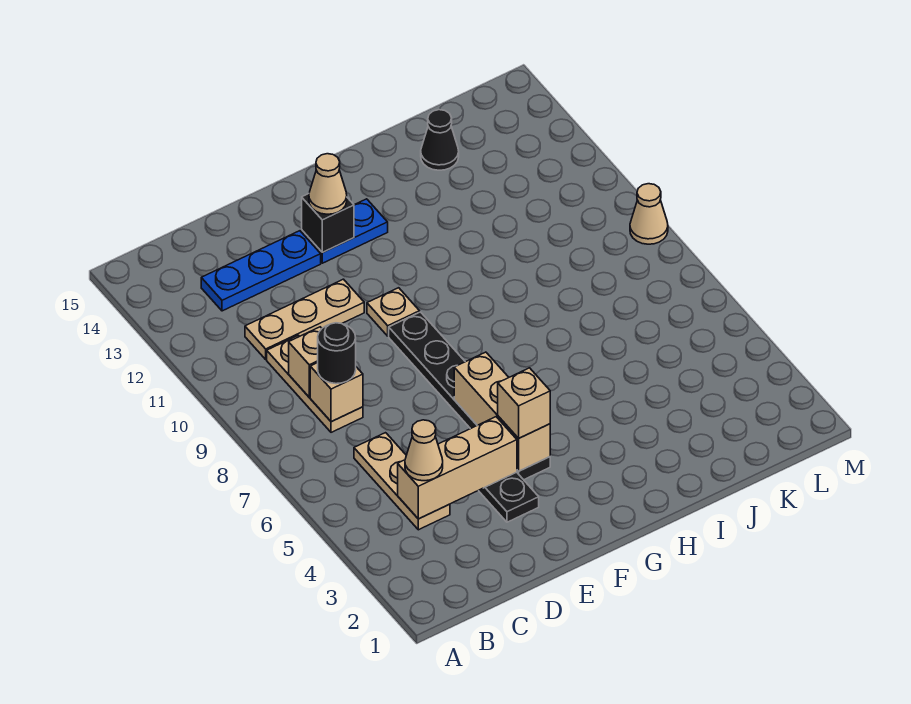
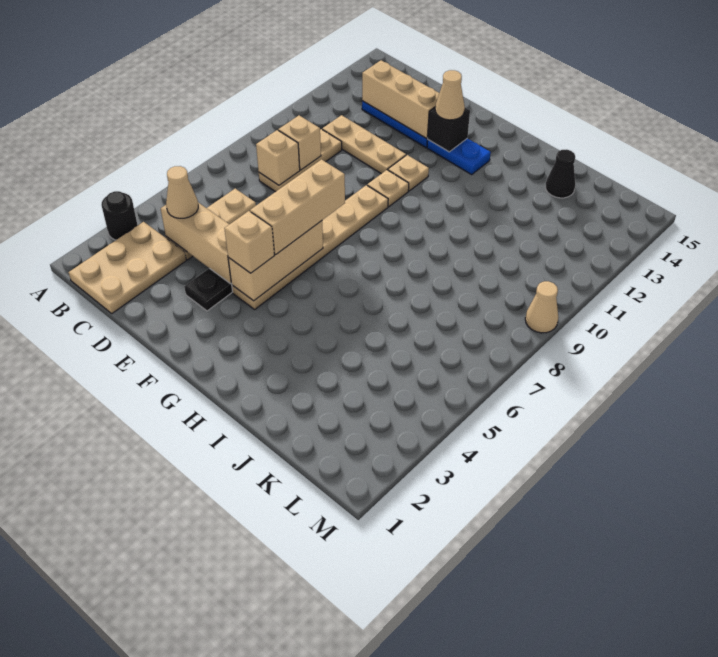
none -> tan 2x3 plate [69,222,186,313]
black 1x1 round brick [318,323,356,384] -> black 1x1 round brick moved to [101,191,138,240]
none -> tan 1x3 brick [362,60,439,139]
black 1x6 plate [389,312,550,480] -> tan 1x6 plate [232,185,388,309]
none -> tan 1x3 brick [250,159,345,255]
none -> tan 1x1 plate [388,155,429,191]

